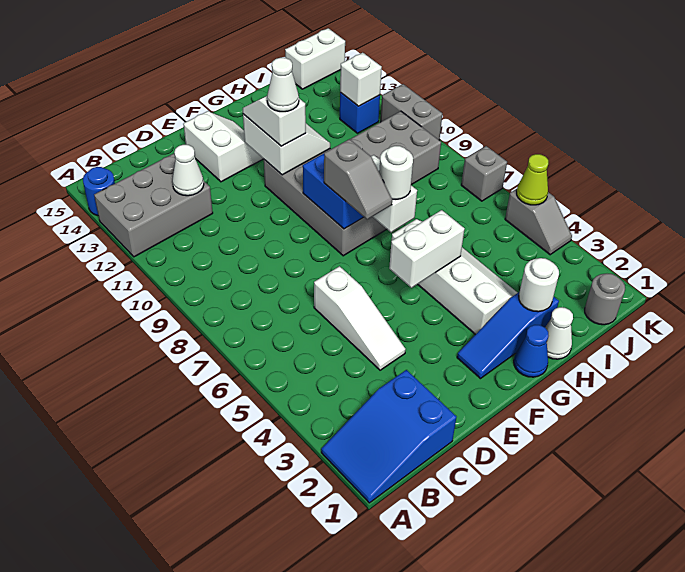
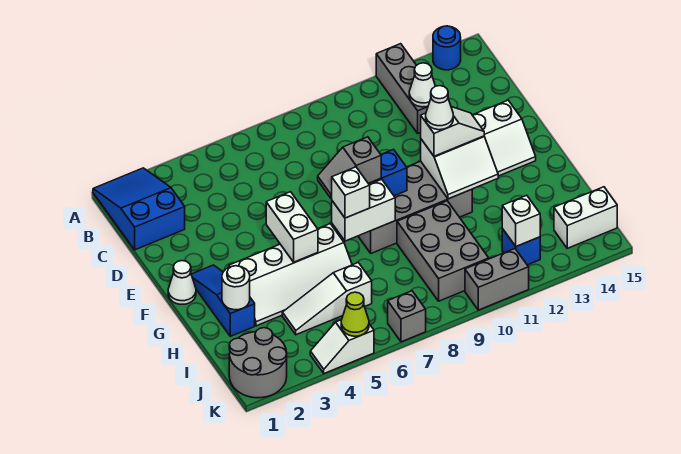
grey 2x3 brick [94,154,213,257] -> grey 1x3 brick [376,44,428,133]
white 1x3 slope [314,266,406,370] -> white 1x3 slope moved to [282,263,372,335]
blue 1x1 cone [514,325,548,377] -> none
white 1x1 round brick [379,146,413,199] -> white 1x1 brick [332,167,370,218]
white 1x1 cone [545,307,573,359] -> white 1x1 cone moved to [168,261,196,304]
grey 1x1 round brick [585,274,625,325] -> grey 2x2 round brick [229,328,287,398]
white 1x2 brick [285,28,345,89] -> white 1x2 brick turned to [554,187,617,248]
grey 1x2 slope [505,189,572,255] -> white 1x2 slope [310,320,374,373]

